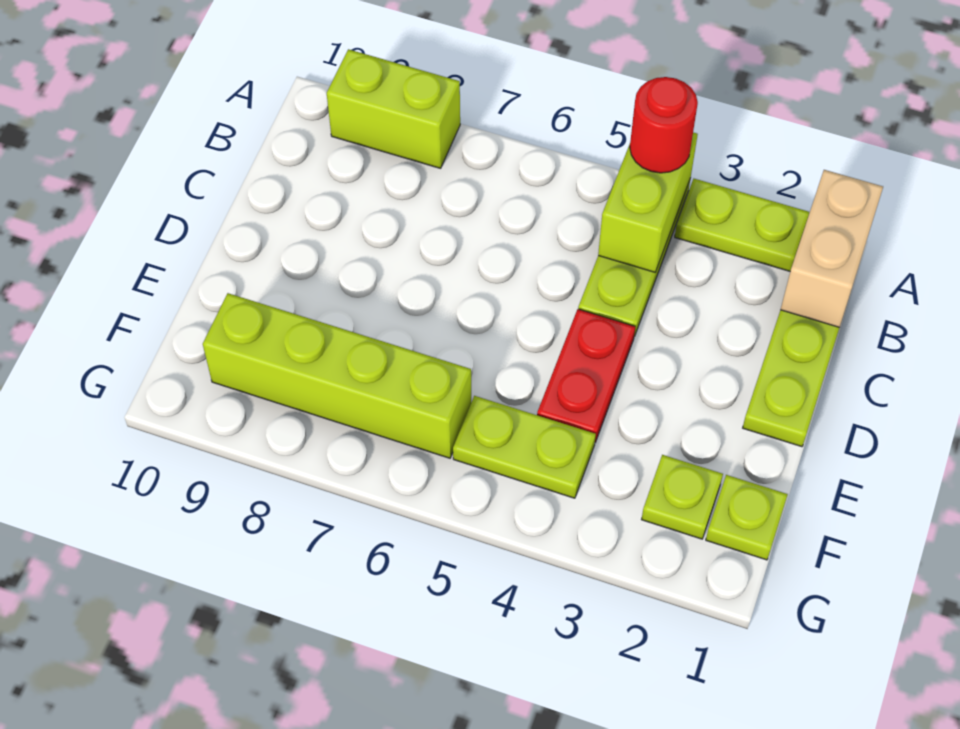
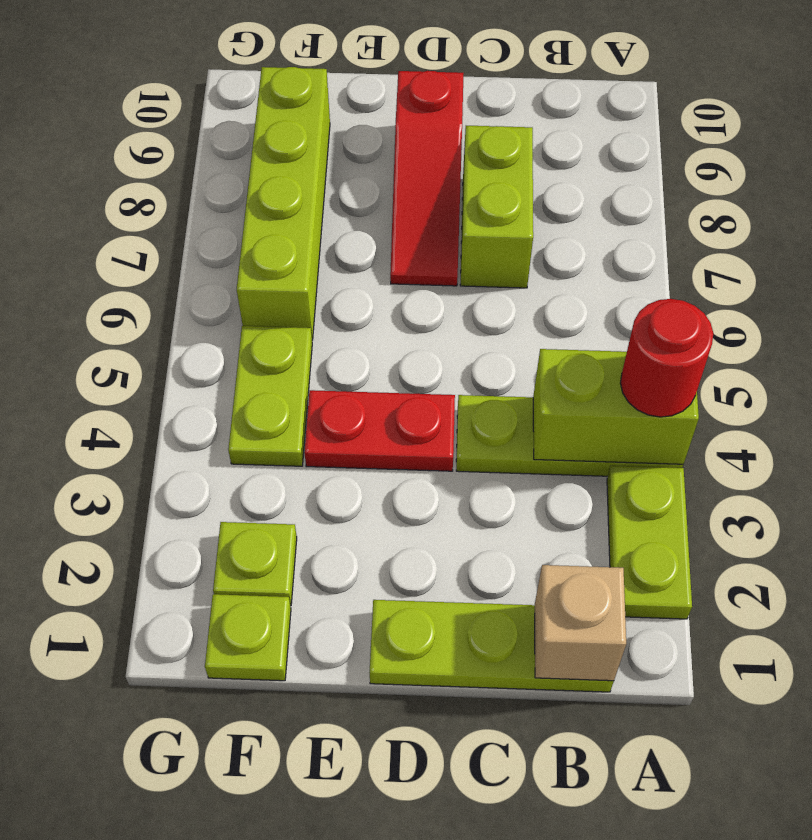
tan 1x2 brick [781,170,883,327] -> tan 1x1 brick [535,565,626,681]
lime 1x2 brick [327,49,460,168] -> lime 1x2 brick moved to [460,126,533,288]
none -> red 1x3 slope [390,71,464,286]

